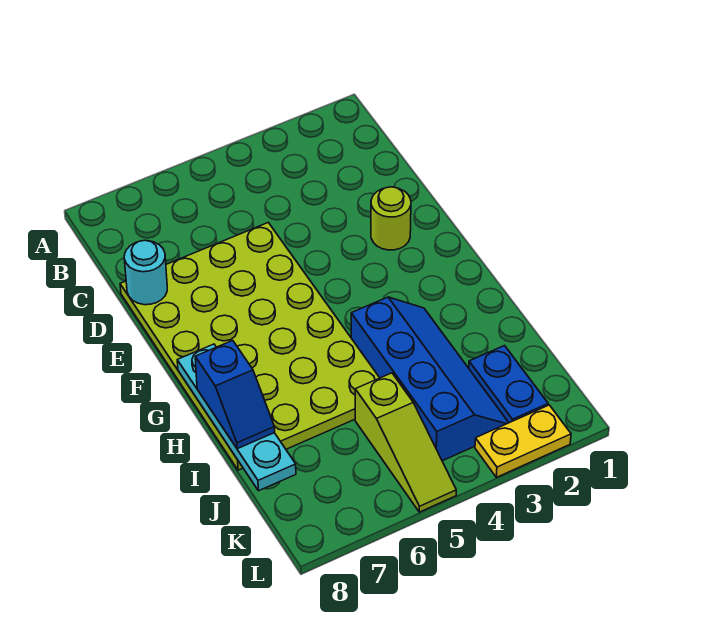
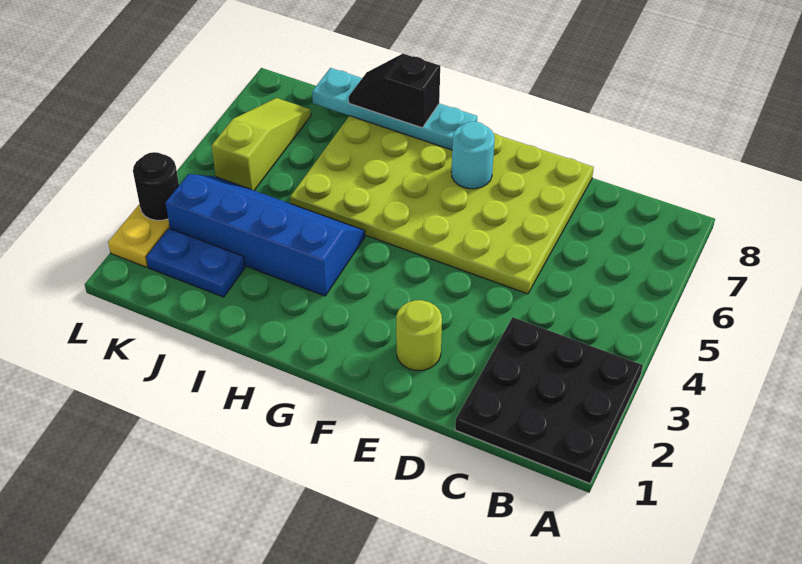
none -> black 3x3 plate [455,317,643,483]
cyan 1x1 round brick [124,240,167,305] -> cyan 1x1 round brick moved to [451,122,495,189]
blue 2x4 slope [351,297,509,461] -> blue 2x4 slope turned to [166,174,365,296]
blue 1x2 slope [195,340,275,449] -> black 1x2 slope [349,54,440,128]
lime 1x3 slope [355,373,456,512] -> lime 1x3 slope turned to [212,98,311,190]
none -> black 1x1 round brick [133,152,179,220]

